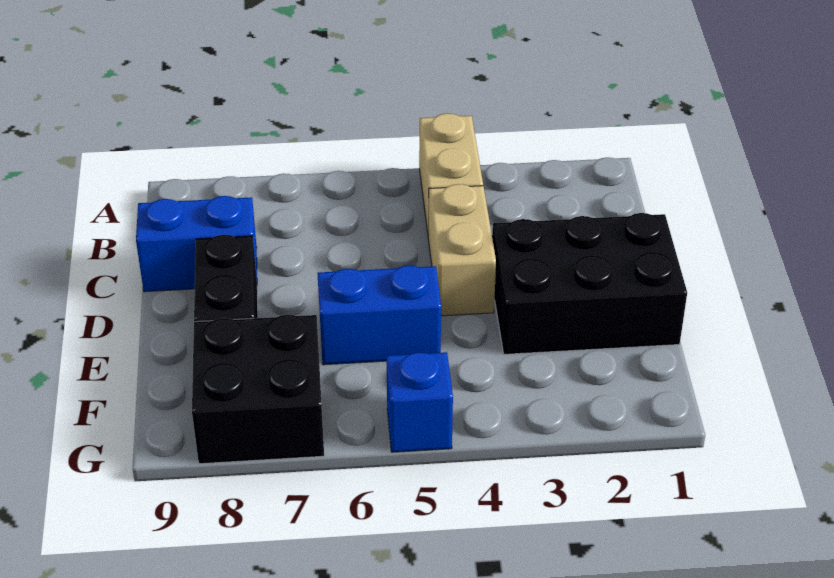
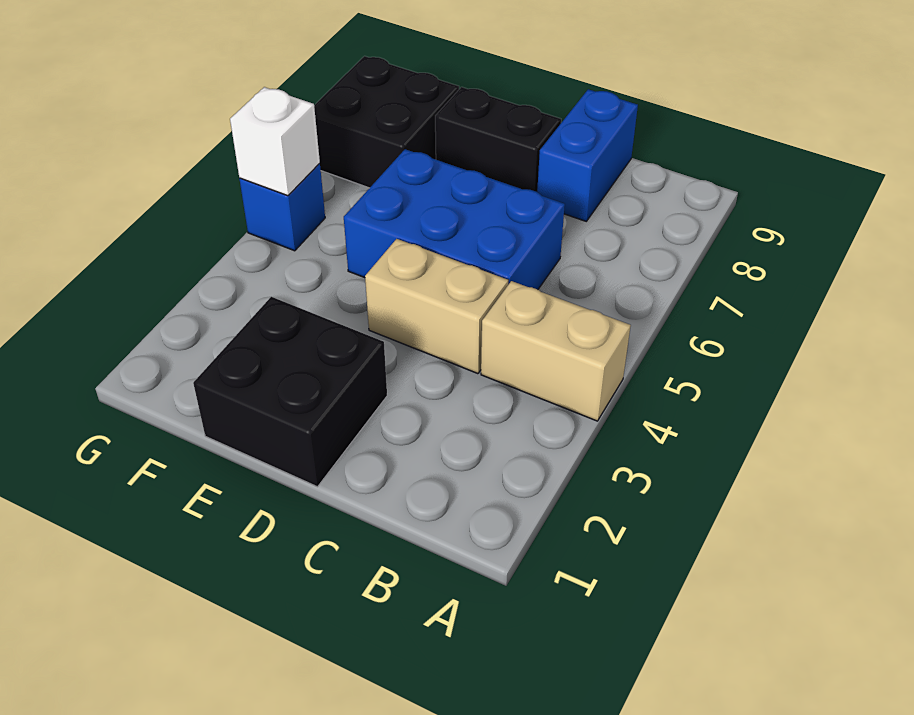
black 2x3 brick [492,213,687,354] -> black 2x2 brick [193,297,387,487]
blue 1x2 brick [317,265,441,365] -> blue 2x3 brick [344,149,565,290]
none -> white 1x1 brick [230,87,320,196]

